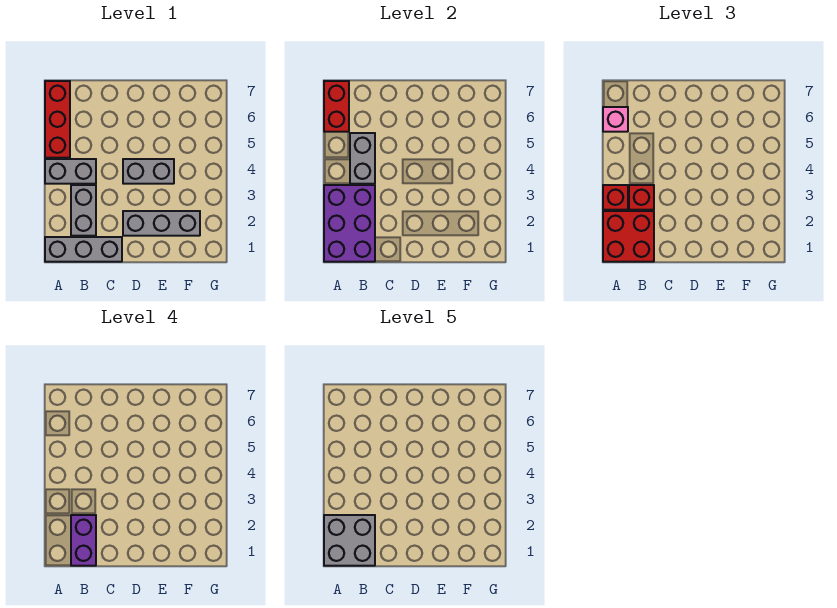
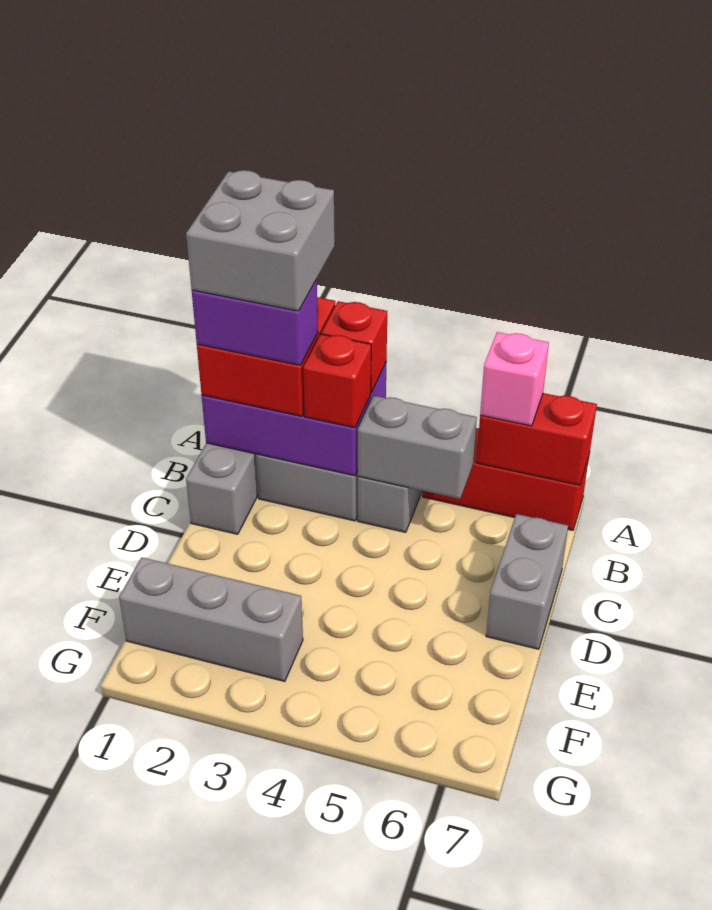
grey 1x3 brick [123,211,200,236] -> grey 1x3 brick turned to [119,557,303,681]
grey 1x2 brick [123,159,174,184] -> grey 1x2 brick moved to [486,514,568,649]

